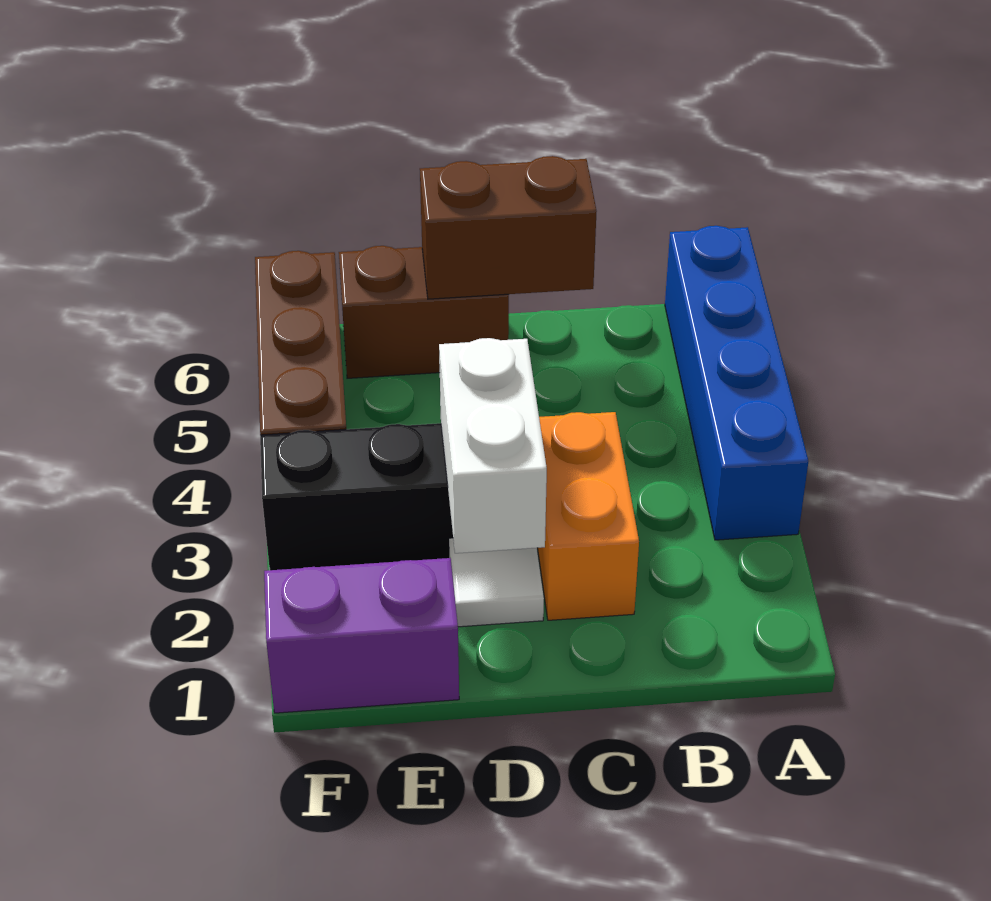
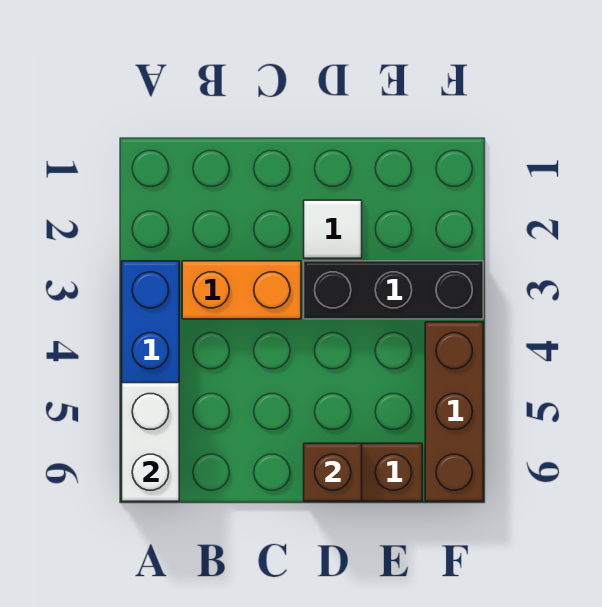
orange 1x2 brick [538,412,639,620] -> orange 1x2 brick turned to [182,261,301,319]
brown 1x2 brick [420,156,597,299] -> brown 1x1 brick [304,443,362,501]
white 1x2 brick [439,338,547,553] -> white 1x2 brick moved to [122,383,179,501]
purple 1x2 brick [264,558,459,713] -> none

